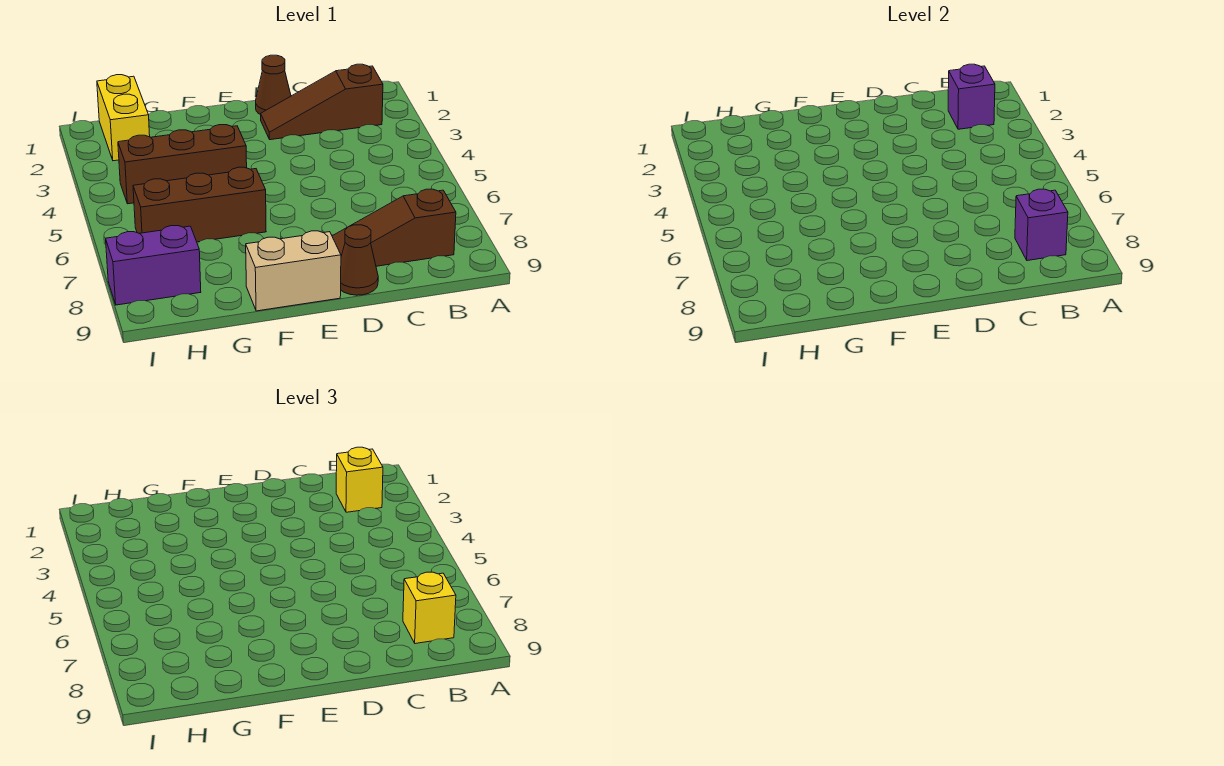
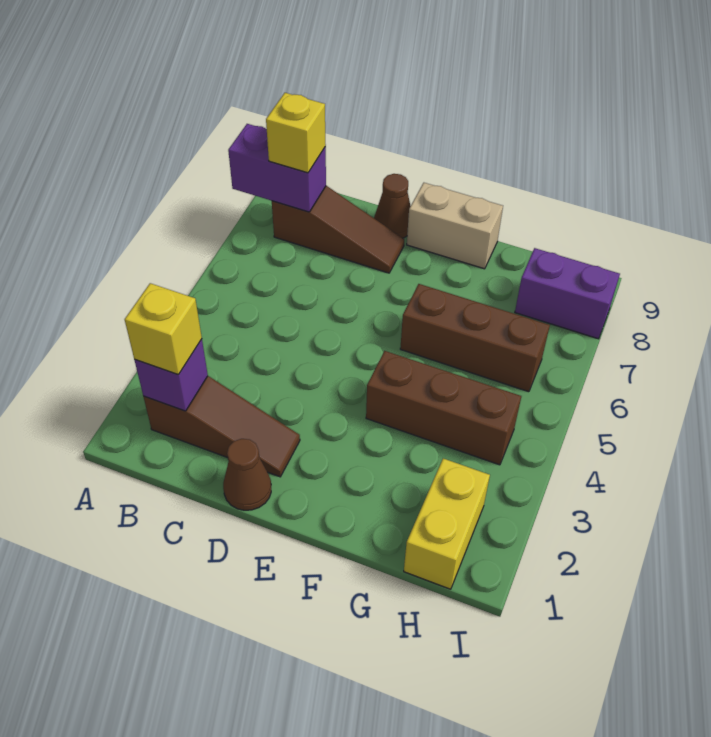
purple 1x1 brick [1015,189,1068,261] -> purple 1x2 brick [228,124,326,212]

